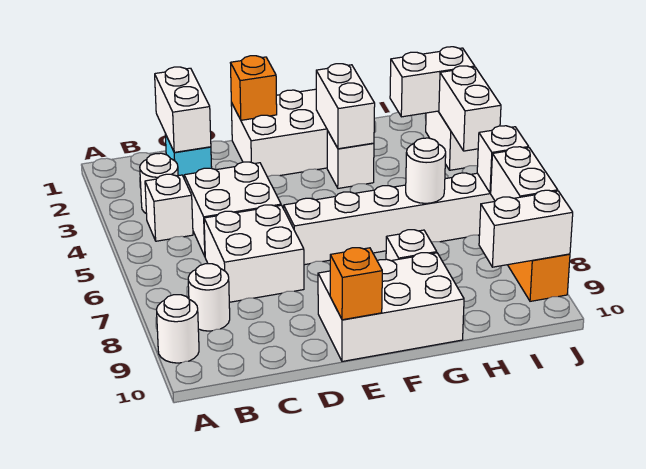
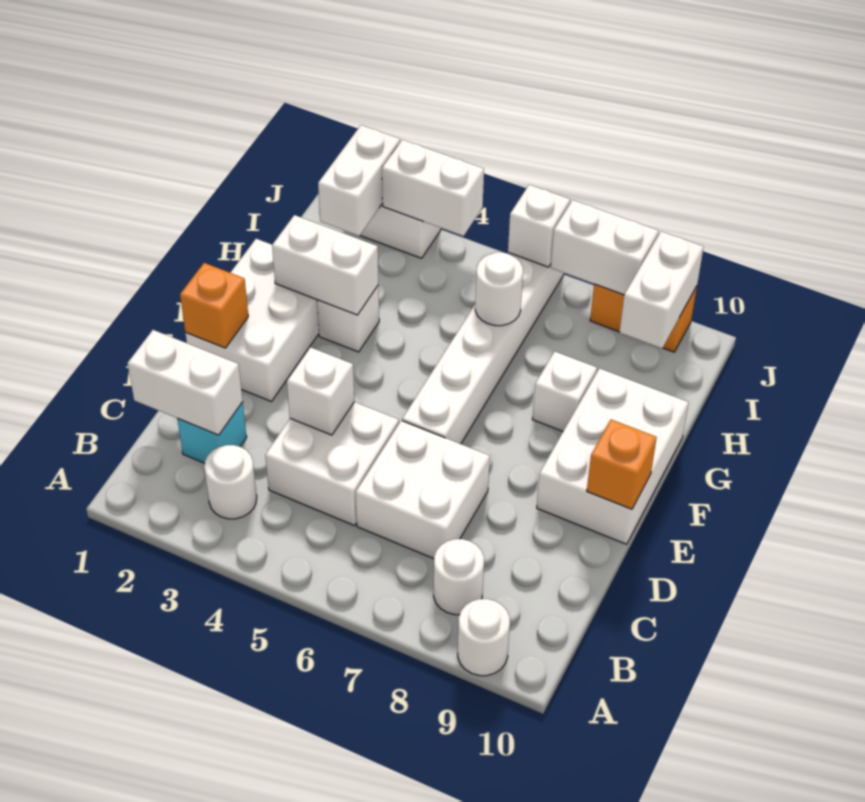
white 1x1 brick [145,174,193,241] -> white 1x1 brick moved to [287,347,354,435]

